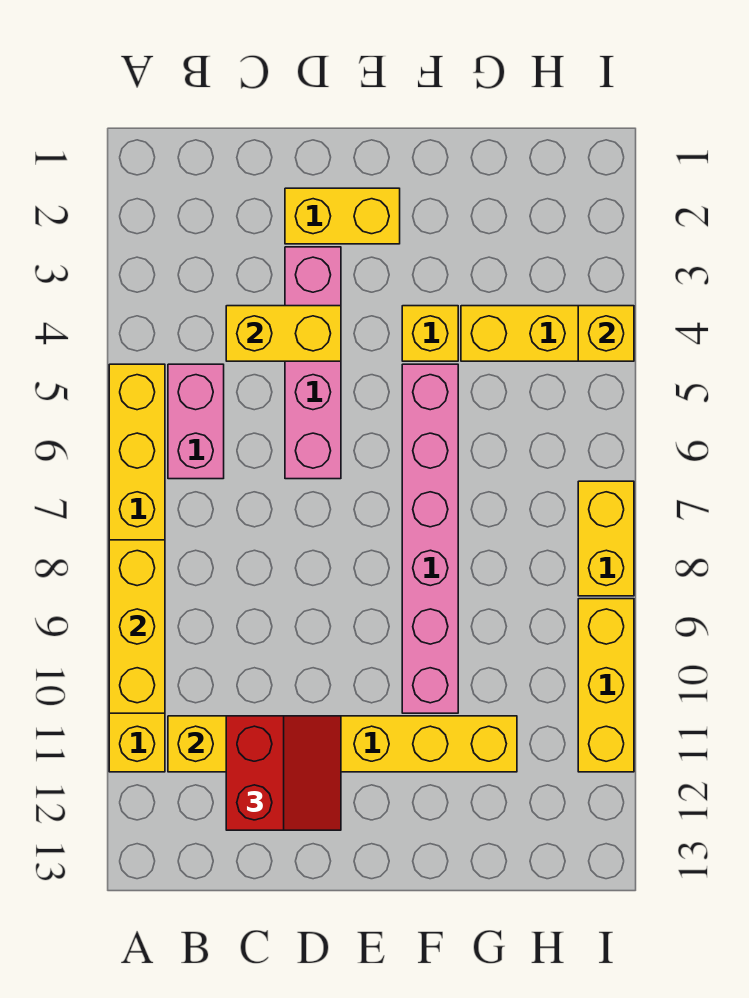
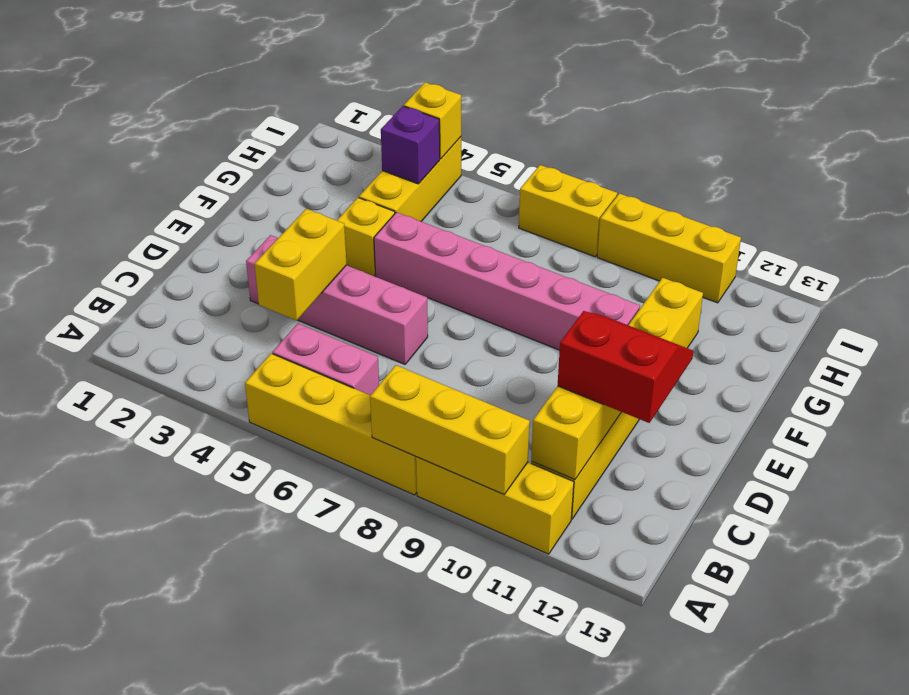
yellow 1x2 brick [285,188,400,244] -> none
none -> purple 1x1 brick [381,106,440,184]

